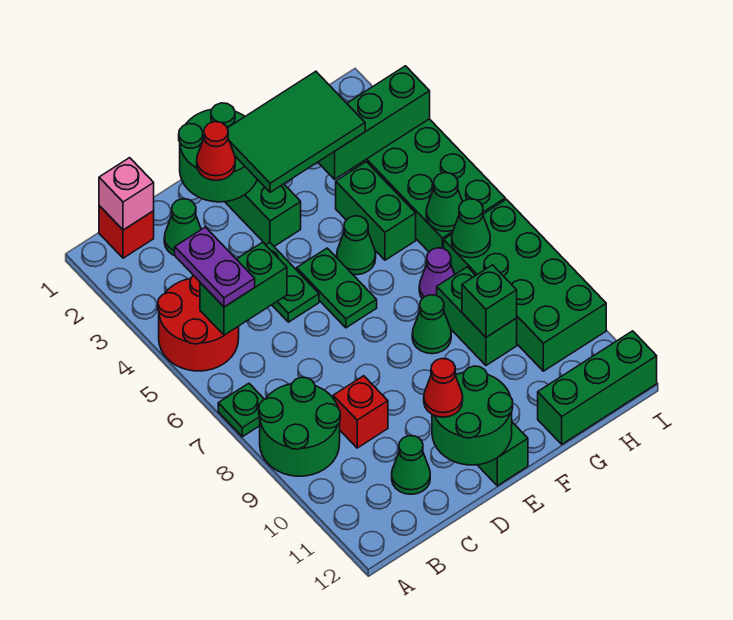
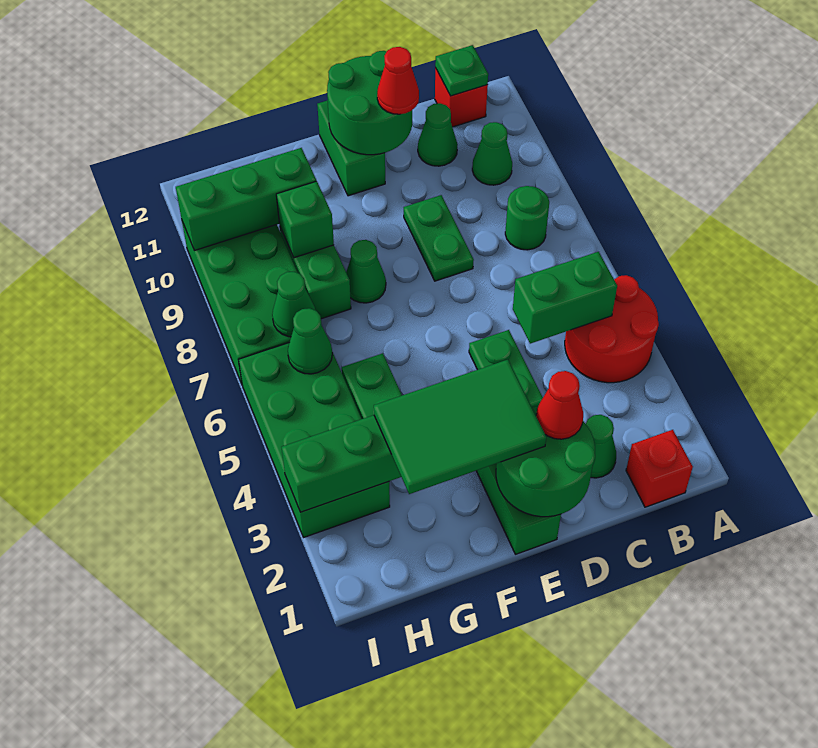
green 1x1 plate [218,383,264,437] -> green 1x1 plate moved to [435,45,488,96]
green 2x2 round brick [259,377,340,476] -> green 1x1 round brick [505,186,549,250]
pink 1x1 brick [99,158,154,230] -> none
purple 1x2 plate [175,227,255,307] -> none
red 1x1 brick [333,376,388,448] -> red 1x1 brick moved to [435,68,488,127]
green 1x2 plate [297,248,377,328] -> green 1x2 plate moved to [404,195,474,281]
green 1x1 cone [337,216,376,275] -> green 1x1 cone moved to [472,122,512,185]
purple 1x1 cone [419,248,455,299] -> none
green 1x3 brick [538,331,657,444] -> green 1x3 brick moved to [176,148,316,251]

